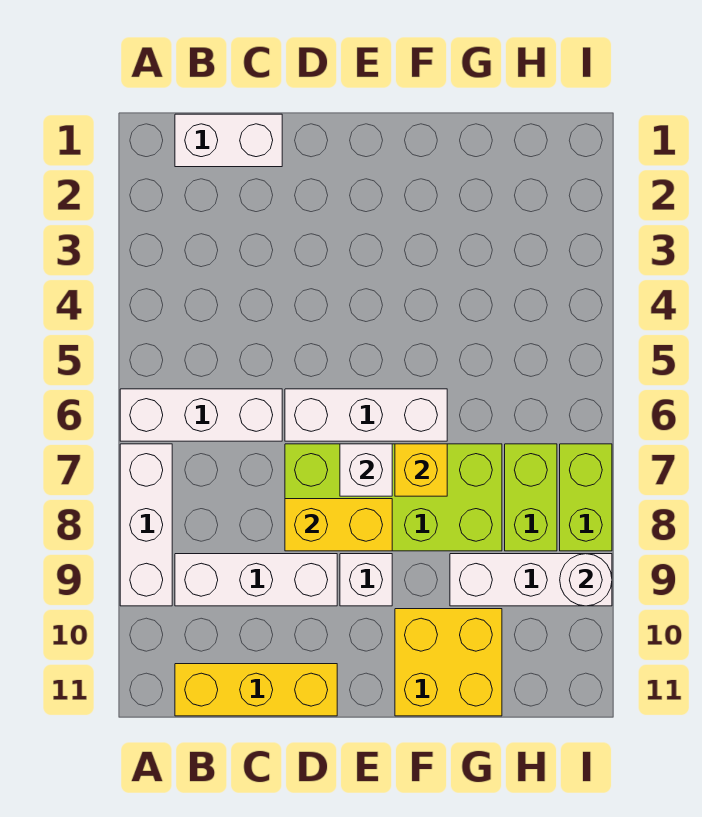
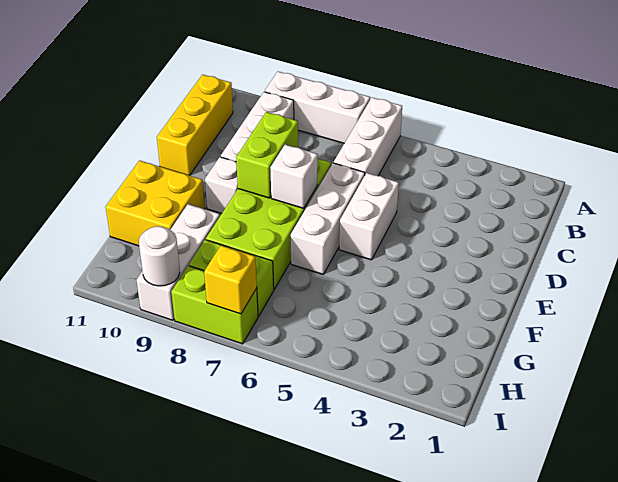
white 1x2 brick [175,114,282,167] -> white 1x2 brick moved to [339,173,399,260]
yellow 1x2 brick [285,499,392,551] -> lime 1x2 brick [236,112,298,198]
yellow 1x1 brick [395,444,447,496] -> yellow 1x1 brick moved to [204,245,257,314]

